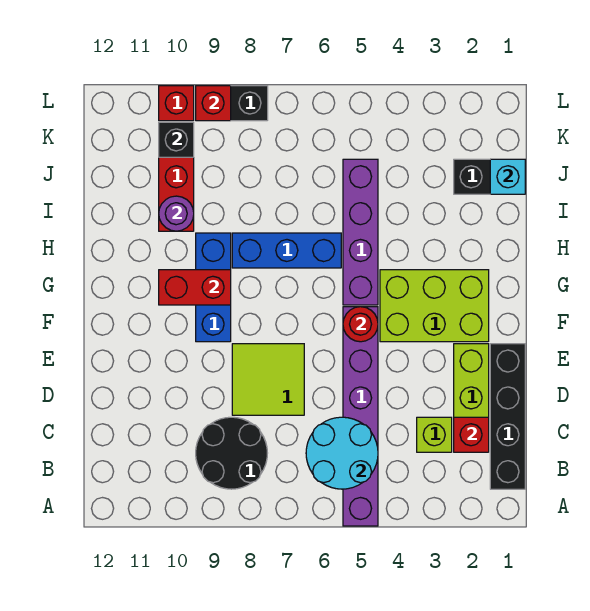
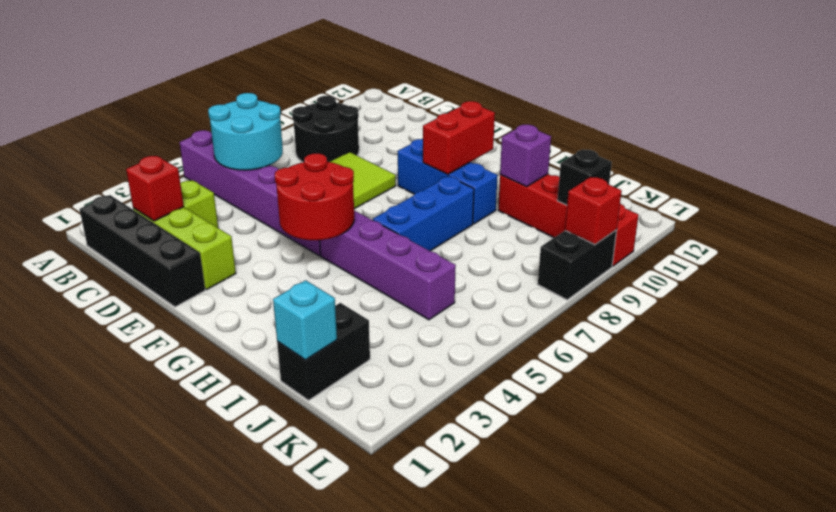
lime 2x3 brick [380,270,489,342] -> none
red 1x1 round brick [343,307,378,342] -> red 2x2 round brick [275,153,354,240]
purple 1x1 round brick [159,196,194,231] -> purple 1x1 brick [500,124,551,187]

